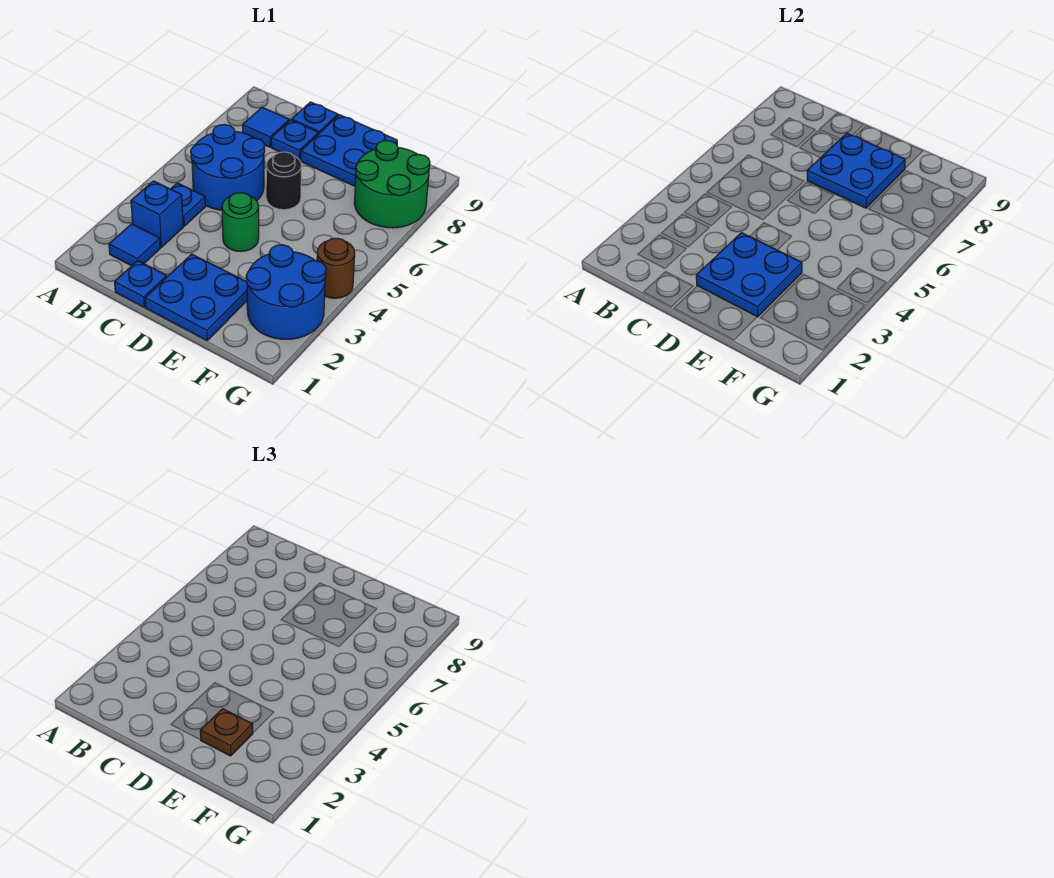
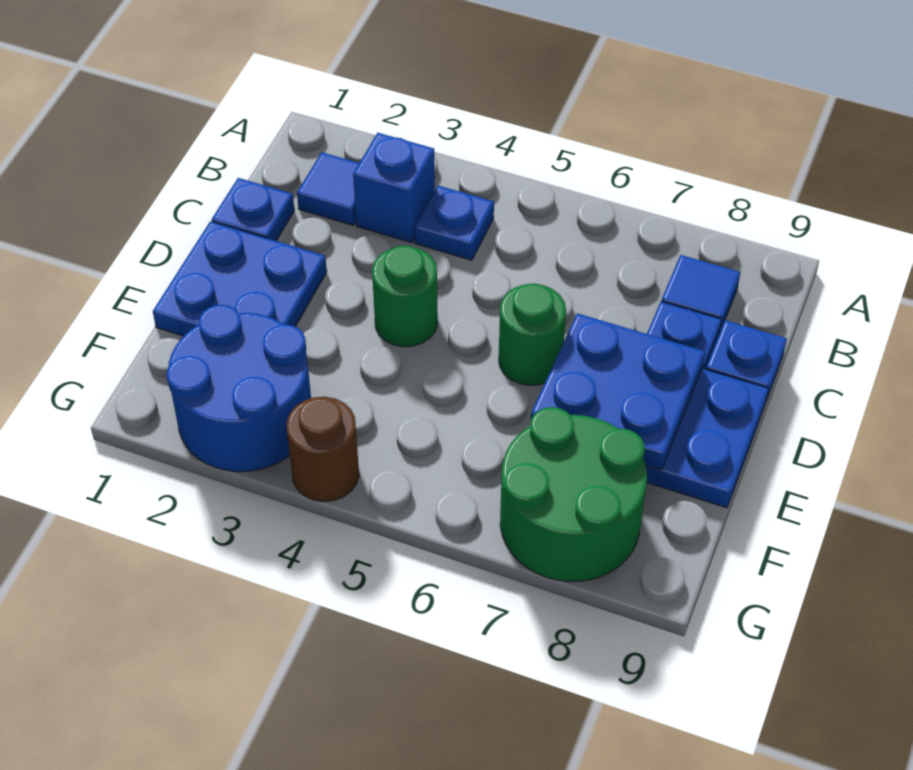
blue 2x2 round brick [191,125,265,210] -> none
blue 2x2 plate [696,233,802,317] -> none
black 1x1 round brick [266,152,302,210] -> green 1x1 round brick [499,283,566,385]
brown 1x1 plate [200,709,253,756] -> none

